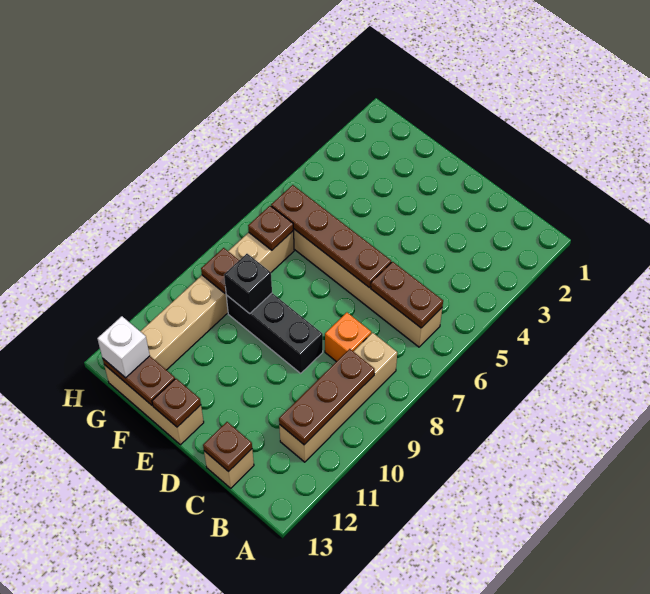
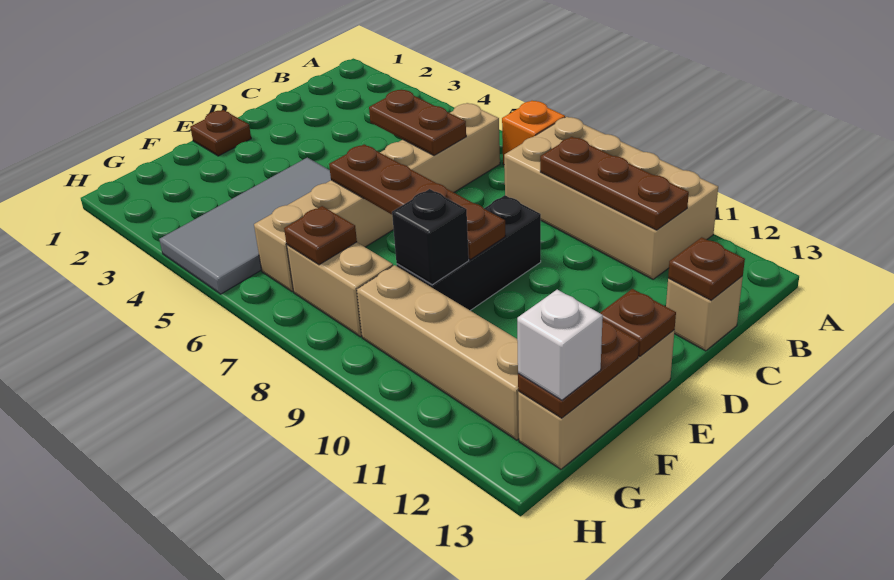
brown 1x2 plate [371,262,443,328] -> brown 1x2 plate turned to [369,90,466,155]
tan 1x4 brick [279,333,397,462] -> tan 2x4 brick [504,117,718,279]
orange 1x1 brick [325,313,371,362] -> orange 1x1 brick moved to [502,101,565,164]
brown 1x4 plate [271,185,391,288] -> brown 1x4 plate turned to [329,144,506,259]
none -> grey 2x4 tile [159,158,331,294]
brown 1x1 plate [201,248,239,293] -> brown 1x1 plate moved to [190,110,251,156]

